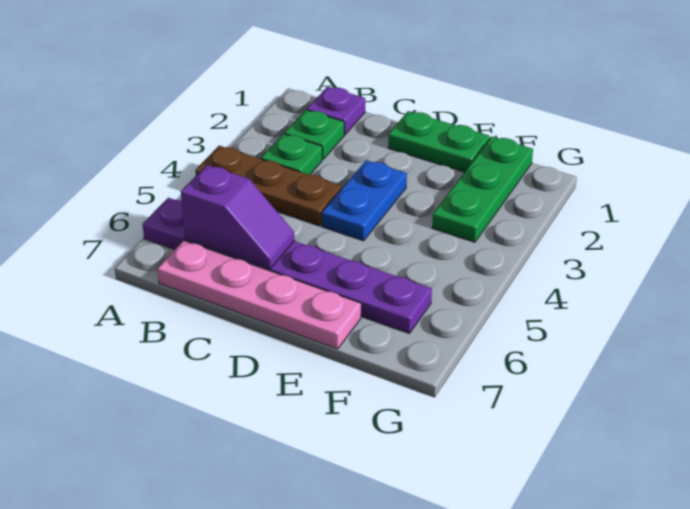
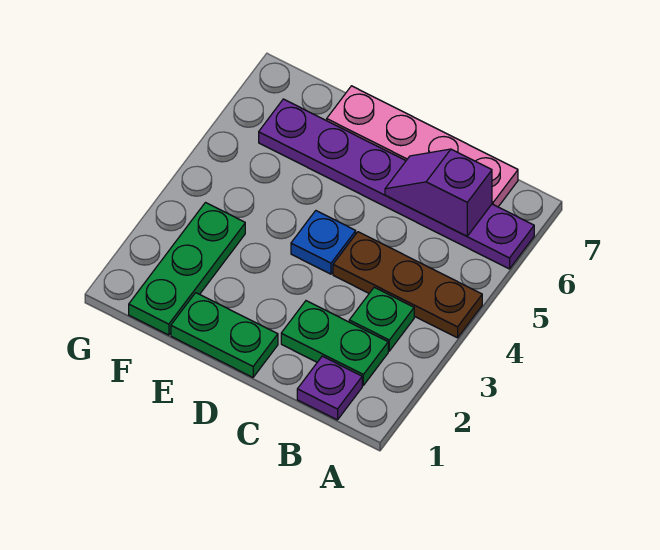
green 1x1 plate [284,110,344,159] -> green 1x2 plate [281,301,388,385]
blue 1x2 plate [322,160,407,241] -> blue 1x1 plate [291,211,356,274]

